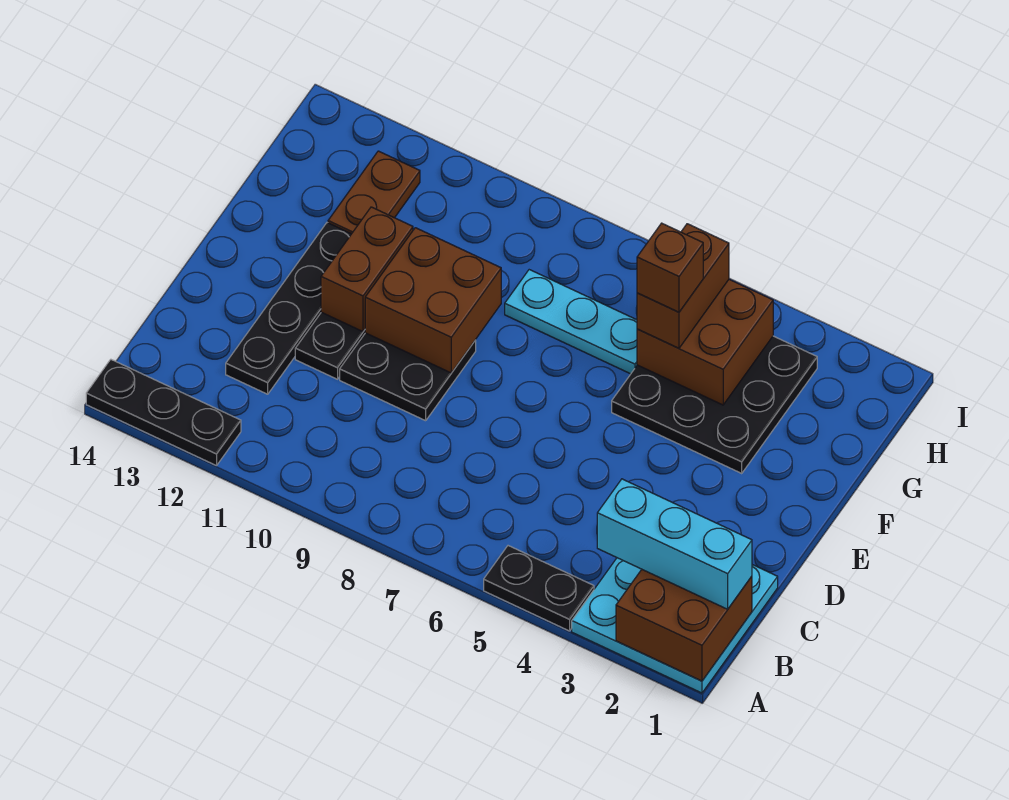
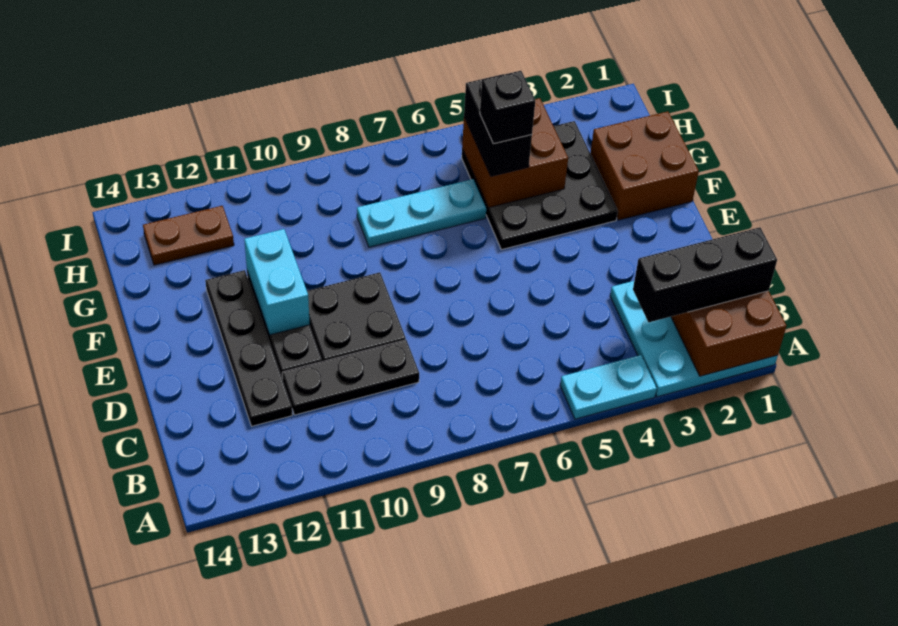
black 1x2 plate [484,546,594,631] -> cyan 1x2 plate [560,355,657,419]
black 1x3 plate [86,360,241,466] -> black 1x3 plate moved to [282,340,419,415]
cyan 1x3 brick [597,479,752,609] -> black 1x3 brick [633,227,777,322]
brown 2x2 brick [365,228,501,373] -> brown 2x2 brick moved to [590,111,699,220]
brown 1x2 brick [321,207,413,332] -> cyan 1x2 brick [244,229,310,335]
brown 1x2 brick [637,224,729,348] -> black 1x2 brick [464,74,532,176]
brown 1x1 brick [637,223,703,312] -> black 1x1 brick [480,71,535,144]
brown 1x2 plate [328,151,420,234] -> brown 1x2 plate turned to [143,206,234,265]

